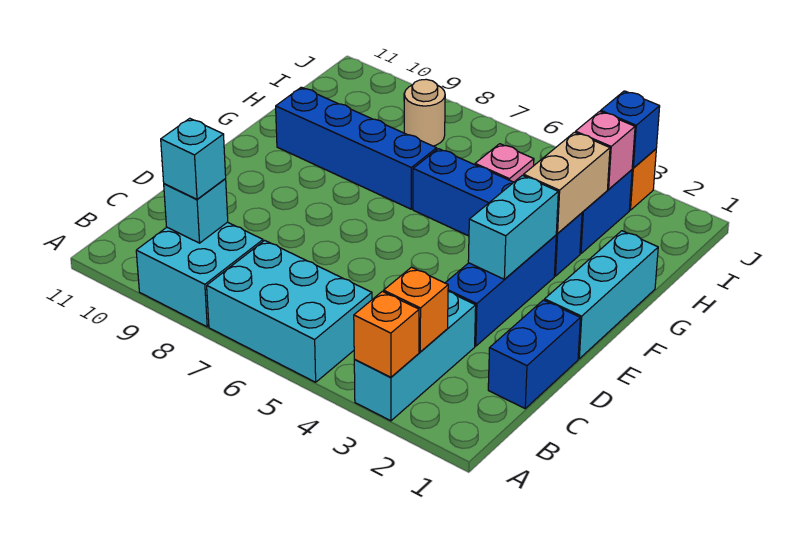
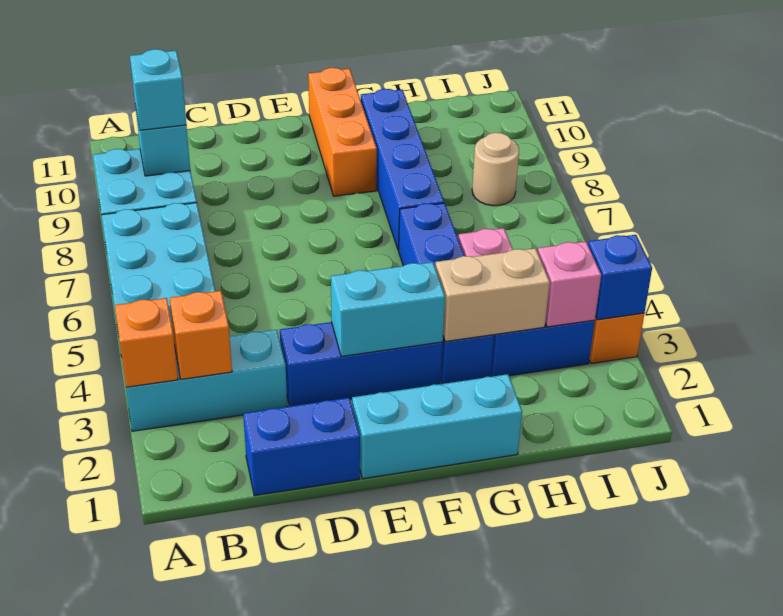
none -> orange 1x3 brick [308,68,377,196]

